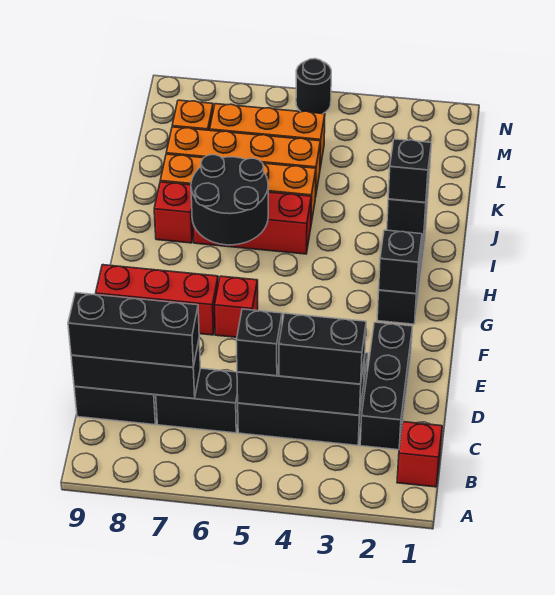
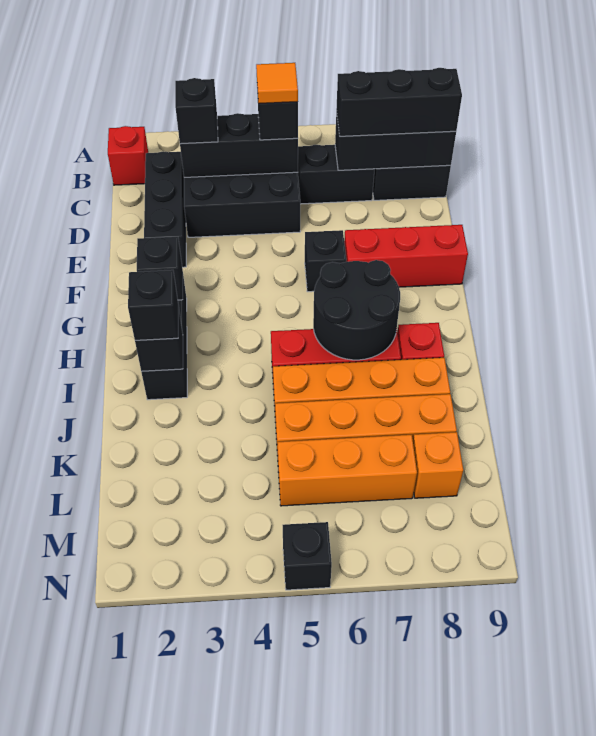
black 1x2 brick [279,313,366,384] -> black 1x1 brick [175,78,218,144]
none -> orange 1x1 tile [256,63,298,104]
red 1x1 brick [215,276,258,337] -> black 1x1 brick [305,230,346,292]
black 1x1 round brick [296,59,331,114] -> black 1x1 brick [283,522,332,590]

